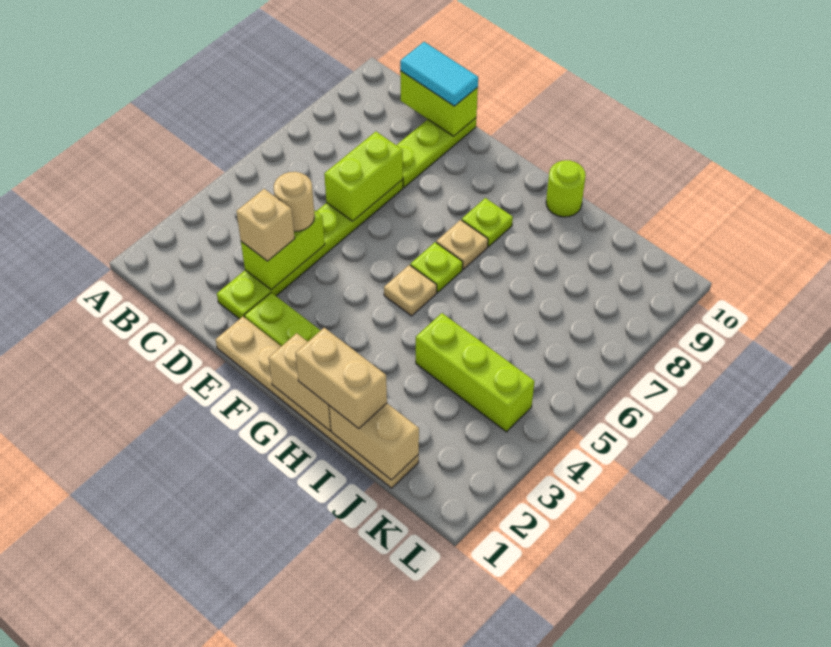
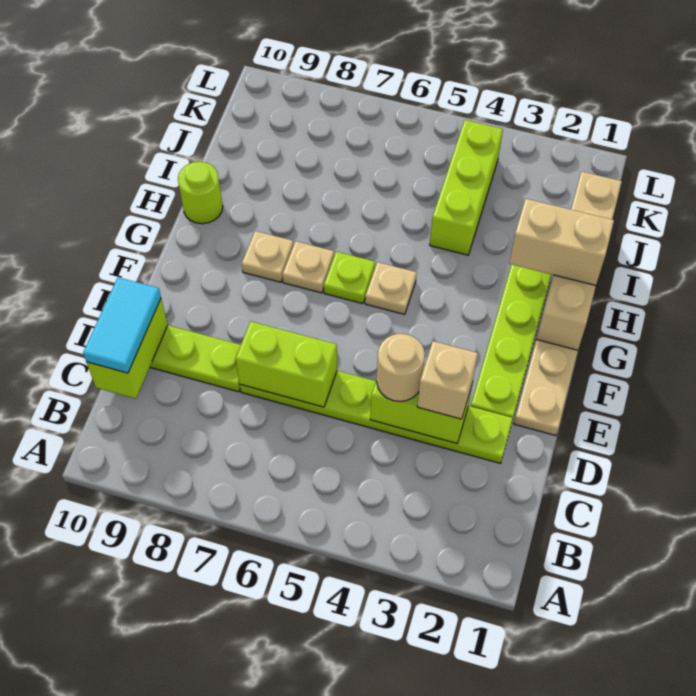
lime 1x1 plate [462,198,513,247] -> tan 1x1 plate [242,231,294,282]
tan 1x2 brick [295,328,387,429] -> tan 1x2 brick turned to [509,199,614,285]

